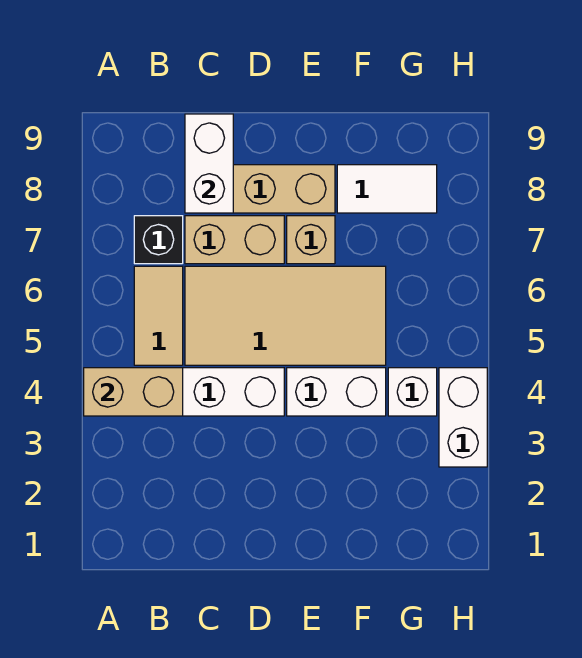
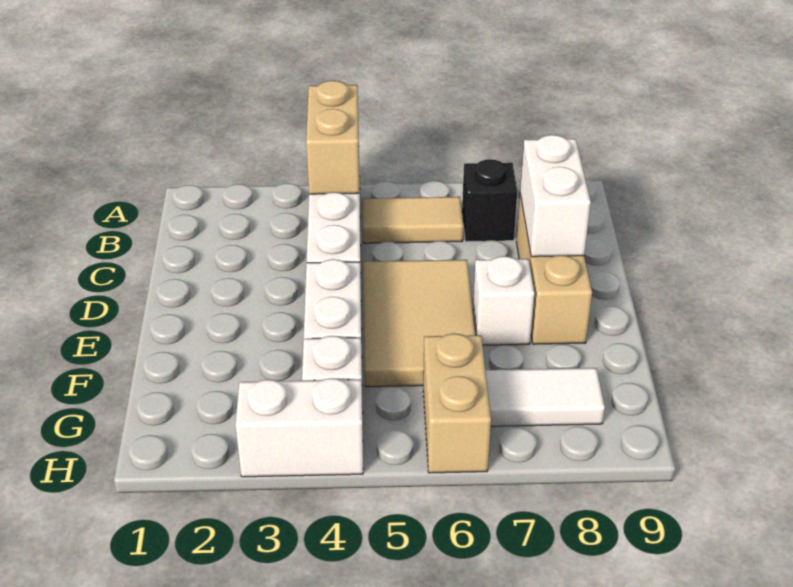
tan 2x4 tile [185,266,386,365] -> tan 2x3 tile [363,260,475,387]
tan 1x2 brick [185,216,284,264] -> tan 1x2 brick moved to [423,333,491,473]
white 1x2 brick [185,114,233,213] -> white 1x2 brick turned to [520,135,591,257]
tan 1x1 brick [287,216,335,264] -> white 1x1 brick [473,256,534,345]
white 1x2 tile [337,165,437,213] -> white 1x2 tile turned to [485,368,605,426]

